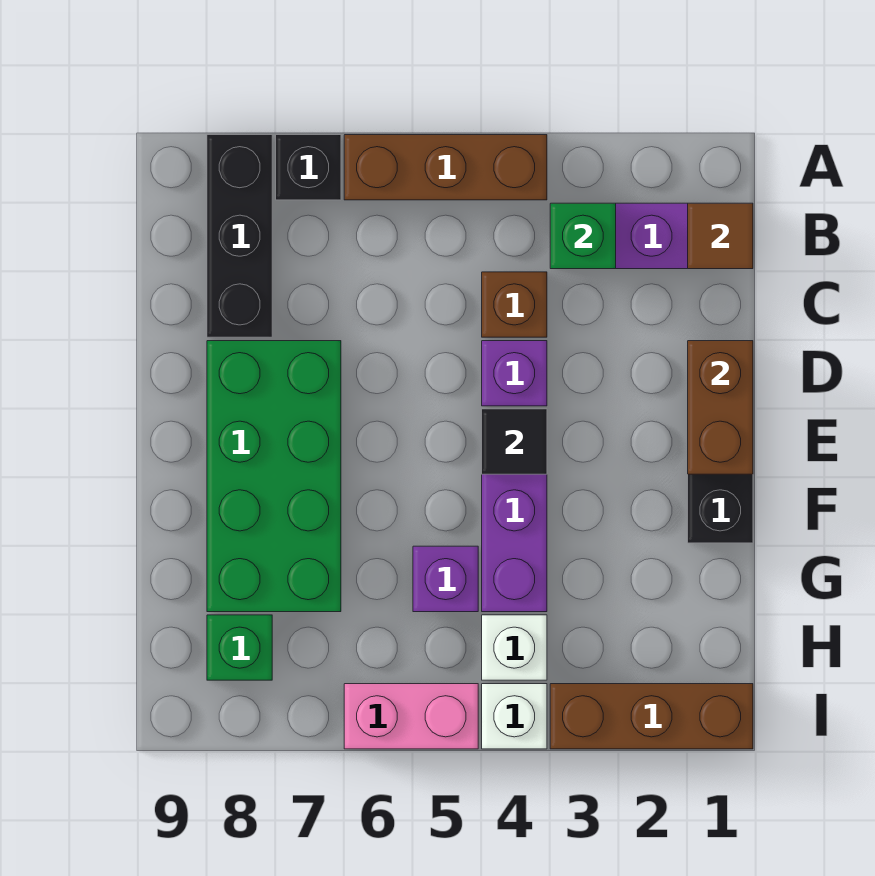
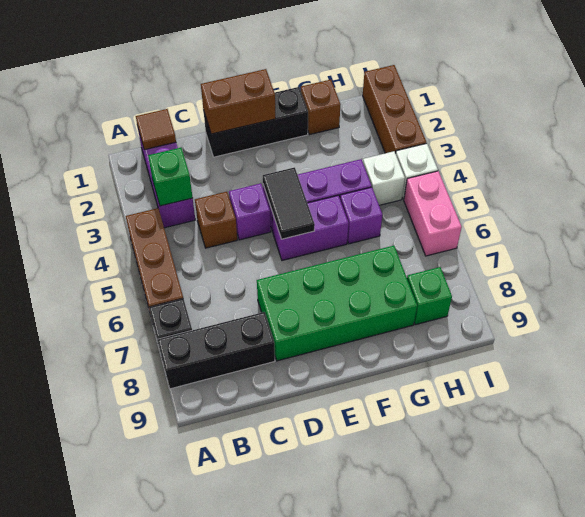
black 1x1 tile [482,409,547,474] -> black 1x2 tile [263,167,315,239]
none -> purple 1x2 brick [272,196,349,260]
none -> brown 1x1 brick [301,80,341,135]

